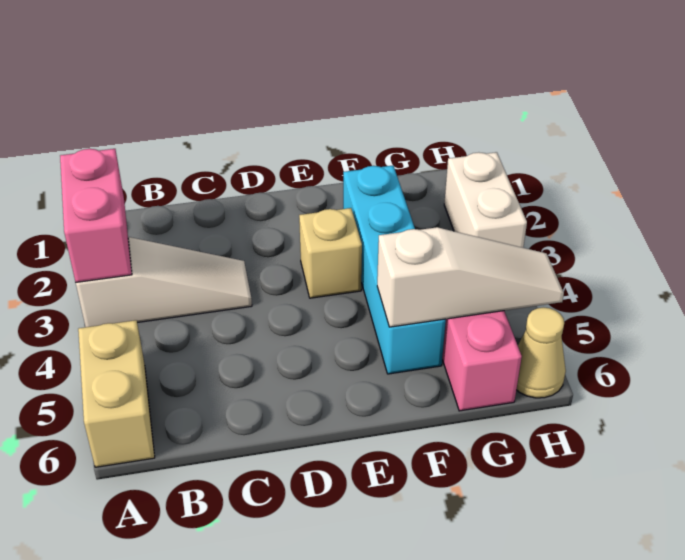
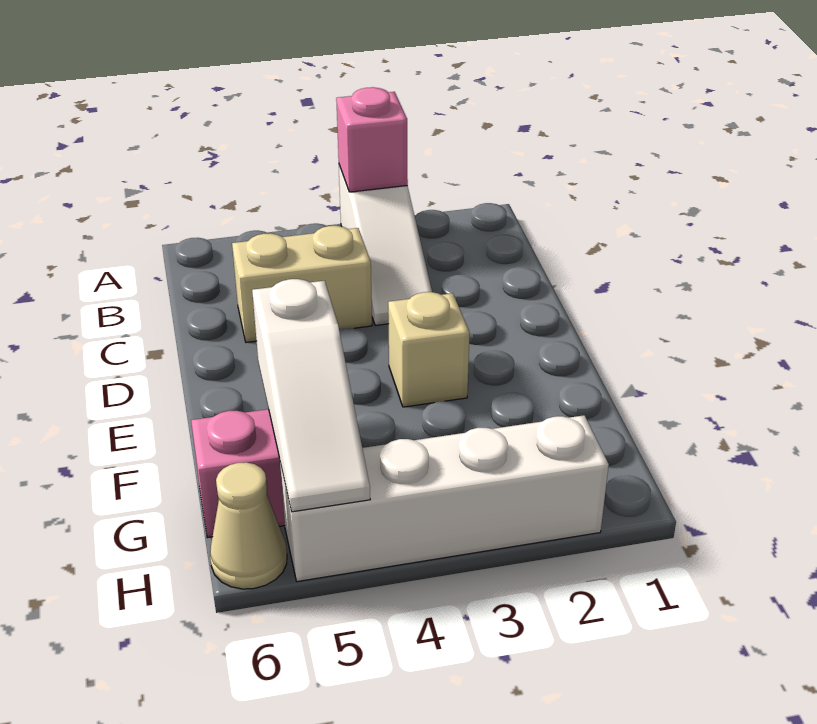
pink 1x2 brick [60,149,132,282] -> pink 1x1 brick [336,87,408,192]
tan 1x2 brick [78,320,155,467] -> tan 1x2 brick moved to [232,226,372,342]
cyan 1x4 brick [343,166,446,374] -> none
white 1x2 brick [444,152,527,248] -> white 1x4 brick [280,415,609,582]

